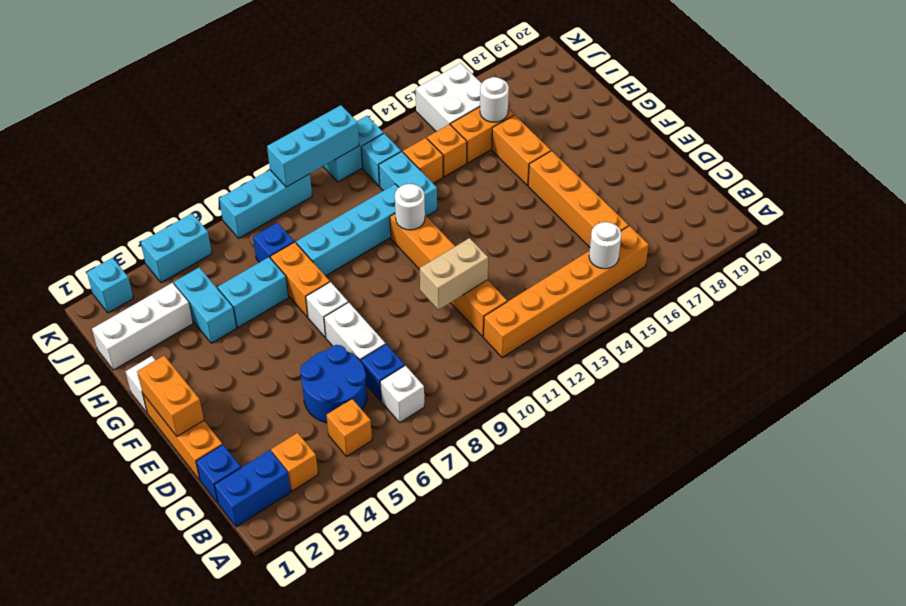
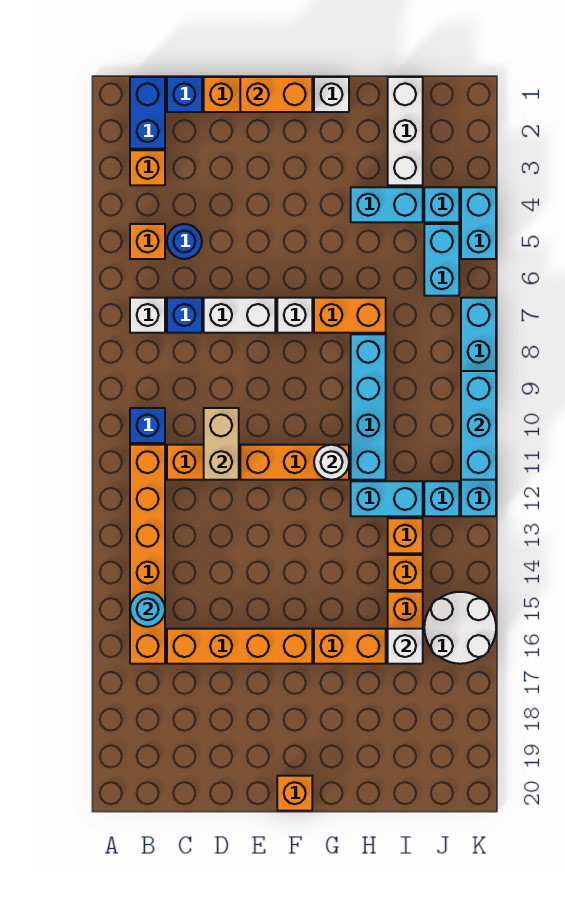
white 1x1 round brick [589,222,622,269] -> cyan 1x1 round brick [130,592,165,627]
blue 2x2 round brick [300,345,367,423] -> blue 1x1 round brick [167,224,202,259]
none -> orange 1x1 brick [277,776,312,811]
cyan 1x2 brick [218,257,288,327] -> cyan 1x2 brick moved to [424,224,459,296]
blue 1x1 brick [253,223,294,262] -> blue 1x1 brick moved to [130,408,165,443]
white 1x1 round brick [480,77,509,122] -> white 1x1 brick [388,629,423,664]
white 2x2 brick [416,63,482,132] -> white 2x2 round brick [424,592,496,664]
cyan 1x1 brick [87,258,133,313] -> cyan 1x1 brick moved to [424,187,459,222]

